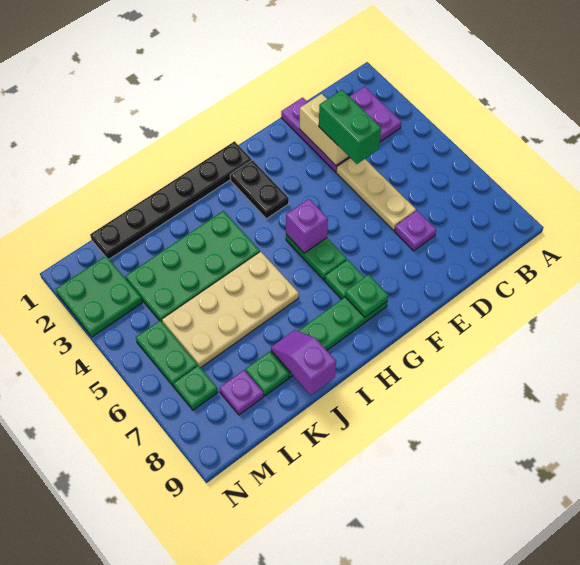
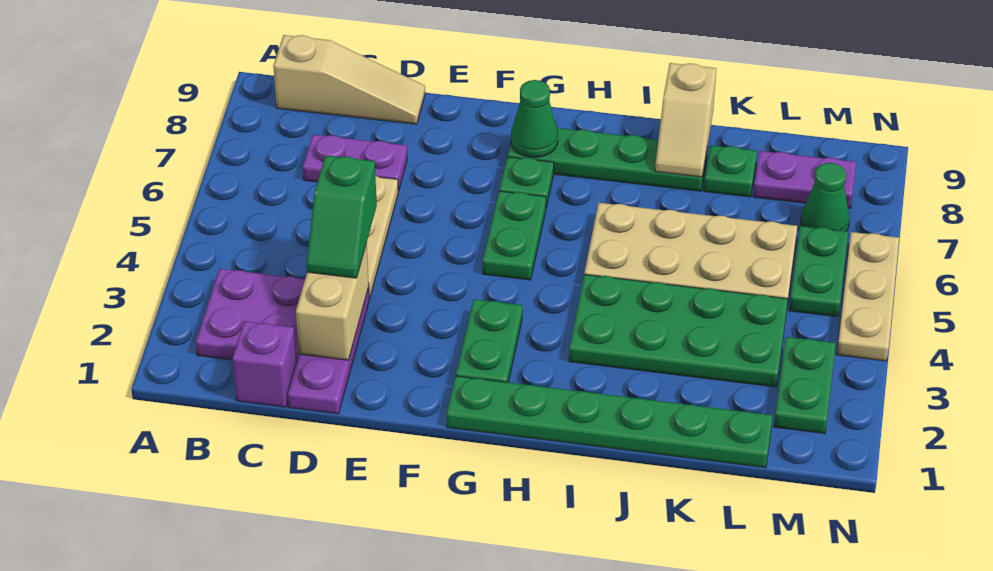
none -> tan 1x3 slope [273,35,425,124]
green 1x2 brick [319,90,381,164] -> green 1x2 slope [306,155,377,278]
purple 1x1 plate [395,211,436,251] -> purple 1x2 plate [303,135,407,191]
black 1x6 plate [90,141,252,259] -> green 1x6 plate [446,376,773,468]
black 1x2 plate [230,160,289,219] -> green 1x2 plate [456,299,522,382]
purple 1x1 brick [286,199,328,253] -> purple 1x1 brick moved to [232,321,296,407]
green 1x1 plate [345,274,388,317] -> green 1x1 cone [511,80,558,157]
purple 1x2 slope [271,330,336,395] -> tan 1x2 slope [655,63,716,177]
purple 1x1 plate [219,370,264,415] -> purple 1x2 plate [753,151,856,208]
green 2x2 plate [56,256,142,337] -> green 1x2 plate [774,337,836,433]
green 1x1 plate [174,365,218,410] -> green 1x1 cone [801,163,849,231]
none -> tan 1x3 plate [837,232,899,361]

